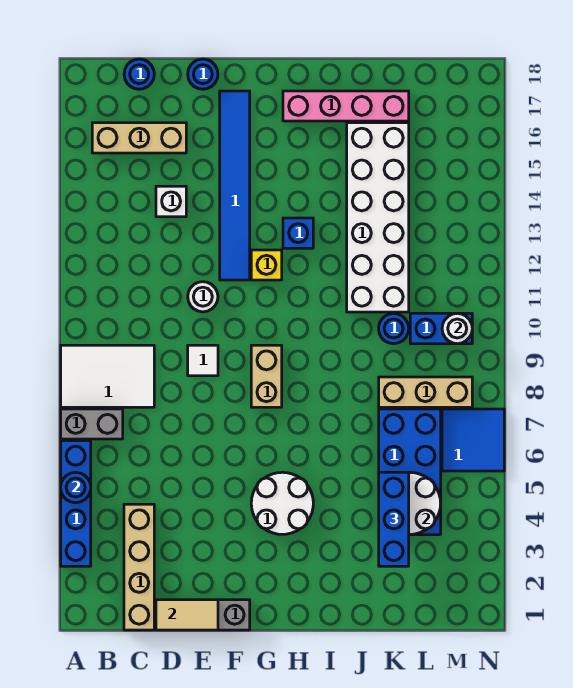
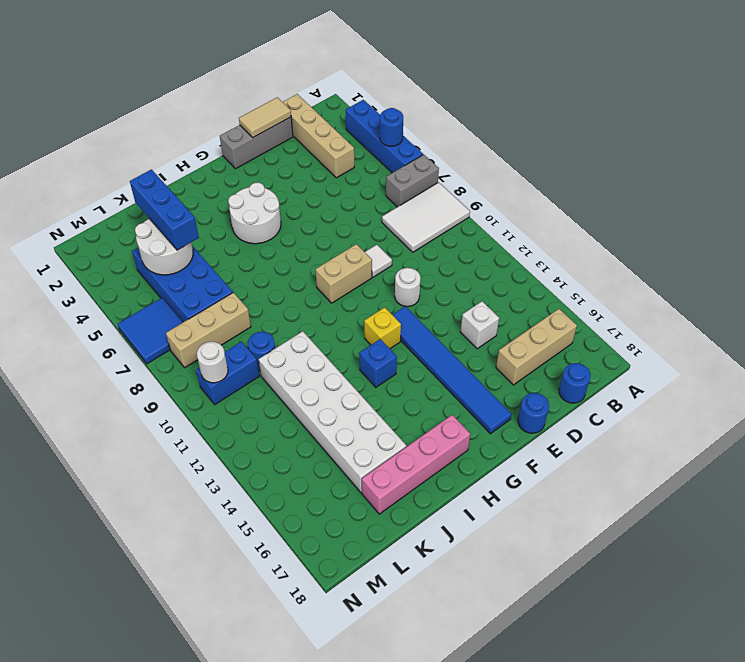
tan 1x2 brick [251,345,282,407] -> tan 1x2 brick turned to [316,244,372,303]

